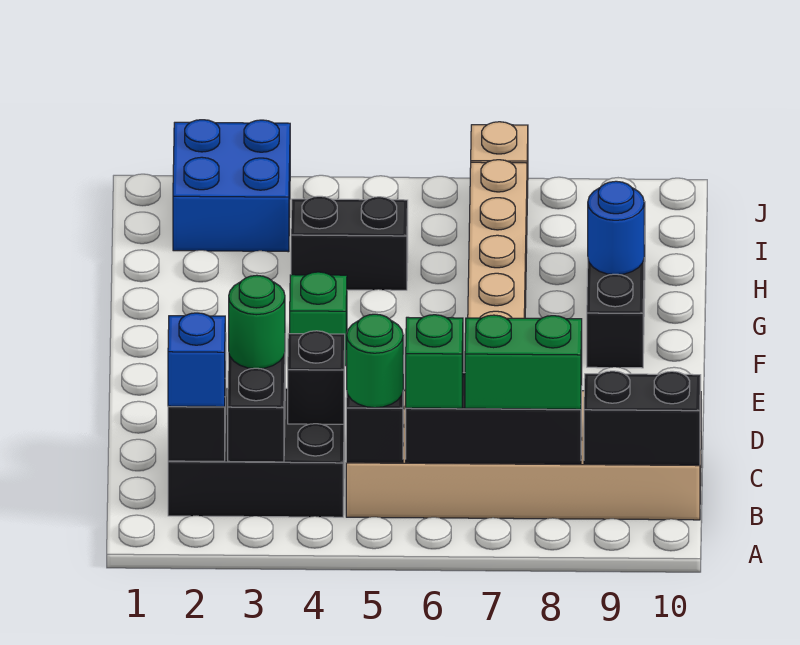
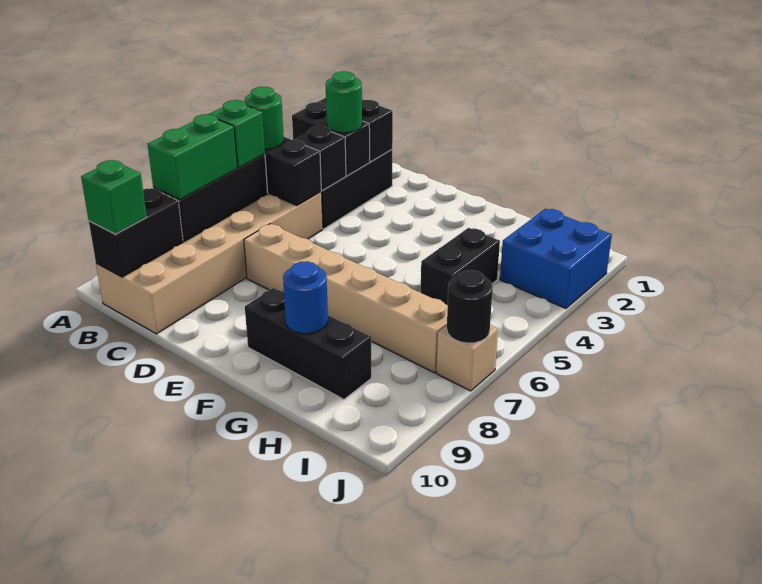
blue 1x1 brick [168,313,225,407] -> none
green 1x1 brick [290,272,347,366] -> green 1x1 brick moved to [81,160,147,234]
none -> black 1x1 round brick [447,270,493,343]

